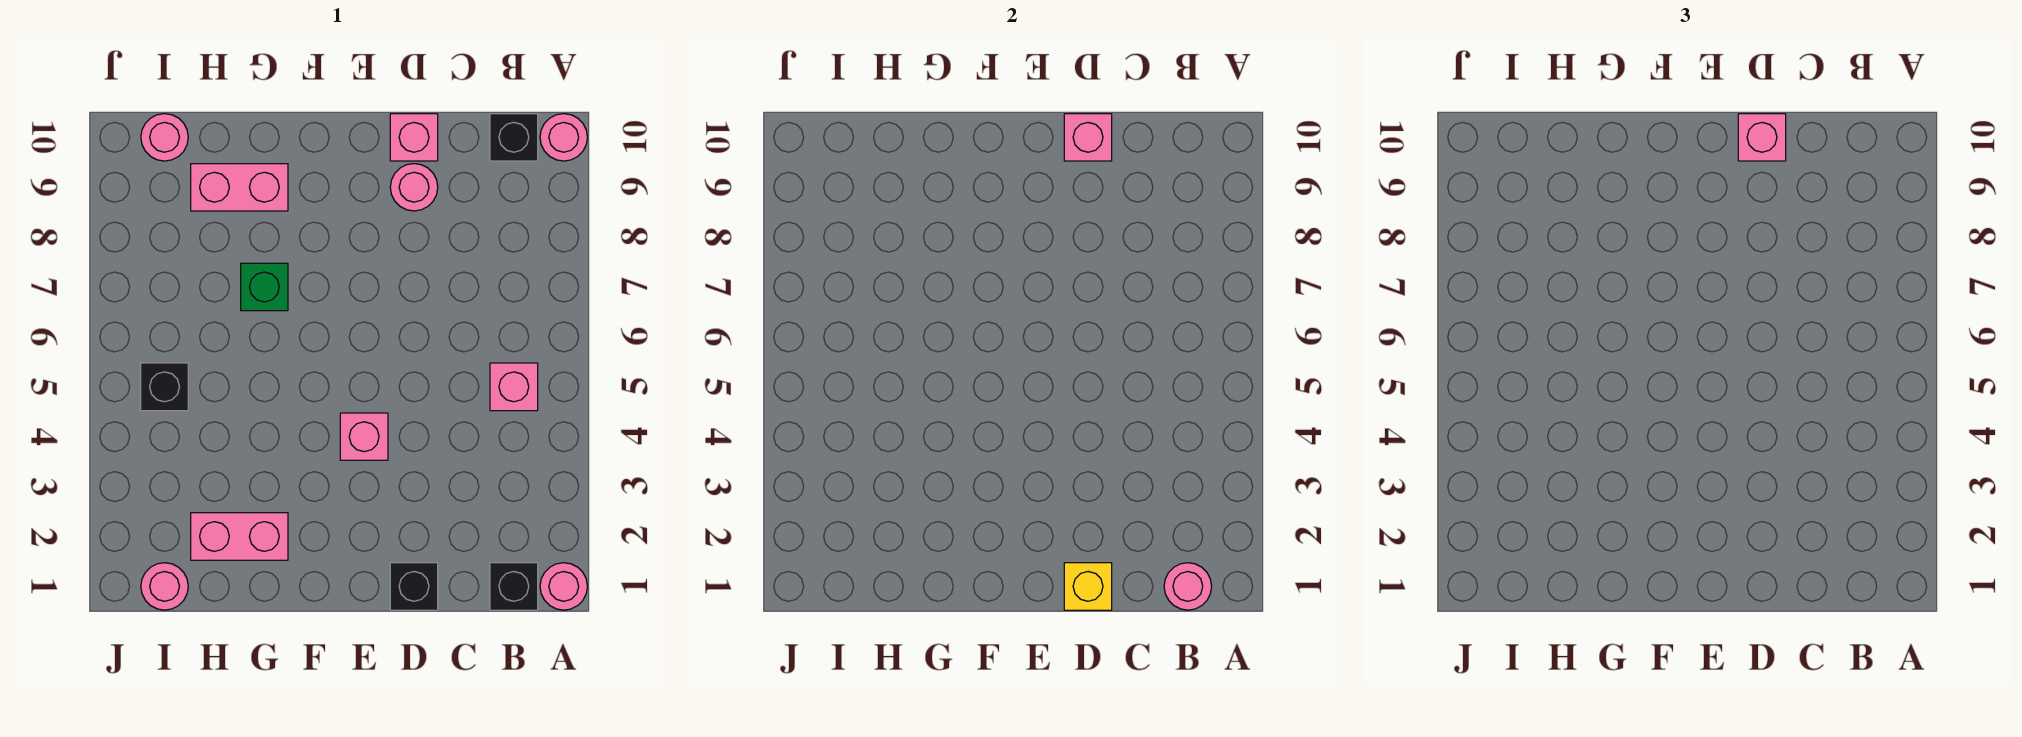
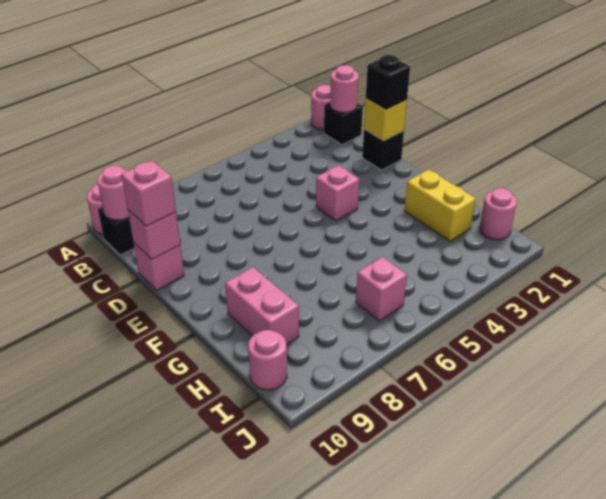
pink 1x1 brick [490,363,538,411] -> pink 1x1 brick moved to [356,257,407,321]
pink 1x1 round brick [390,164,438,211] -> pink 1x1 round brick moved to [97,166,129,220]
pink 1x2 brick [191,513,288,560] -> yellow 1x2 brick [404,170,476,241]
green 1x1 brick [241,263,288,311] -> none
black 1x1 brick [141,363,188,411] -> black 1x1 brick moved to [366,55,410,109]

